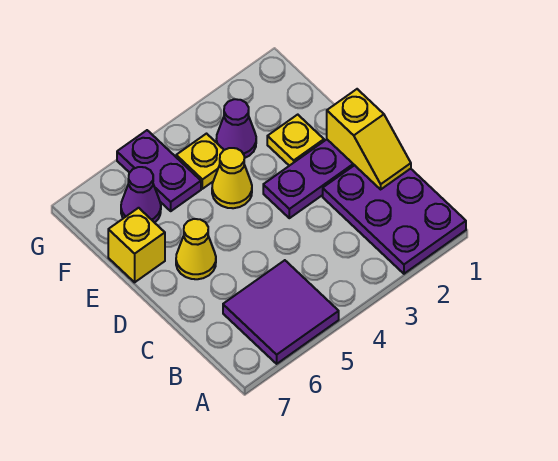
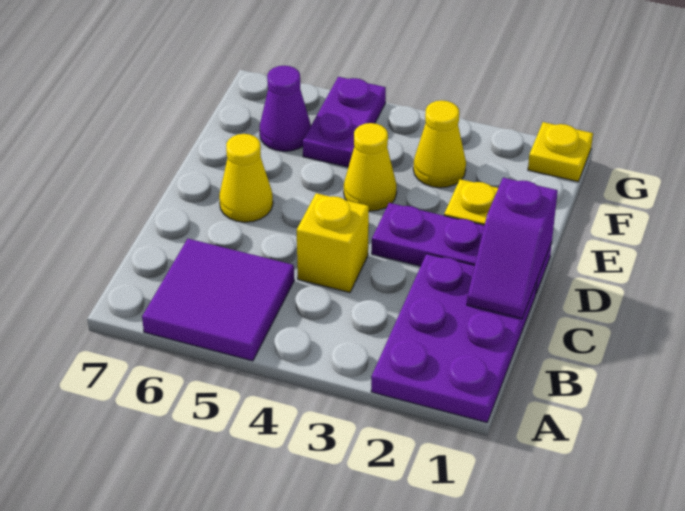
yellow 1x2 slope [327,89,411,189] -> purple 1x2 slope [467,178,558,319]
yellow 1x1 brick [108,208,165,282] -> yellow 1x1 brick moved to [297,193,369,293]
purple 1x1 cone [216,99,256,158] -> yellow 1x1 cone [413,100,466,188]
yellow 1x1 plate [176,134,224,189] -> yellow 1x1 plate moved to [528,122,593,182]

